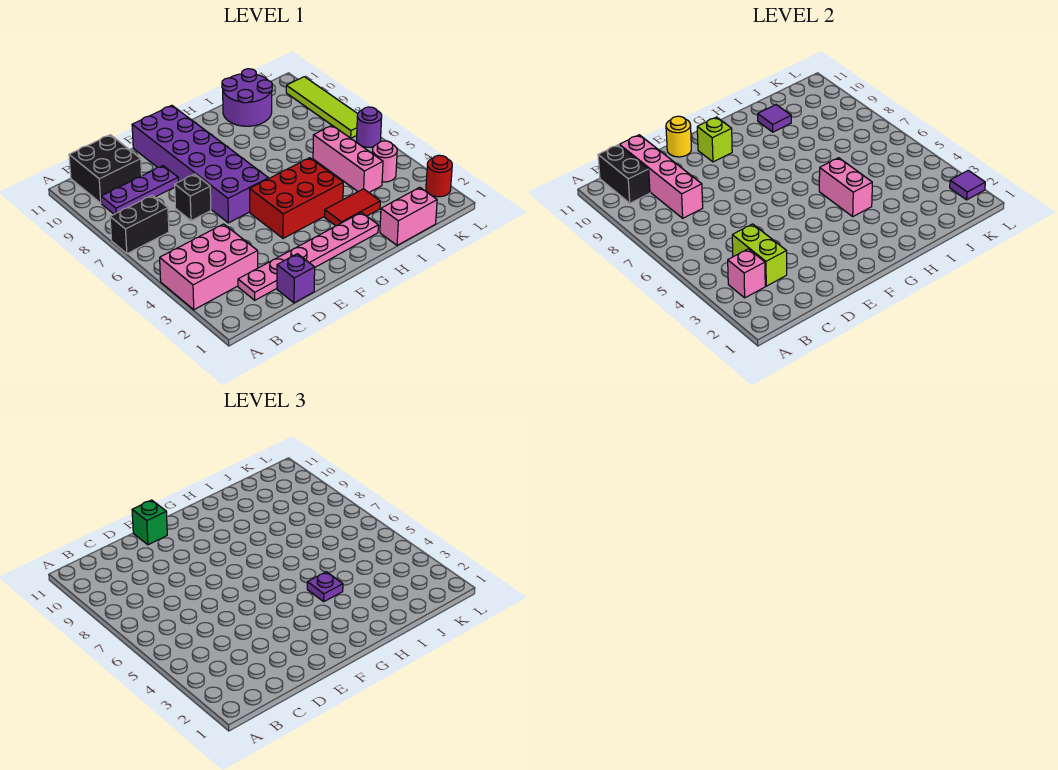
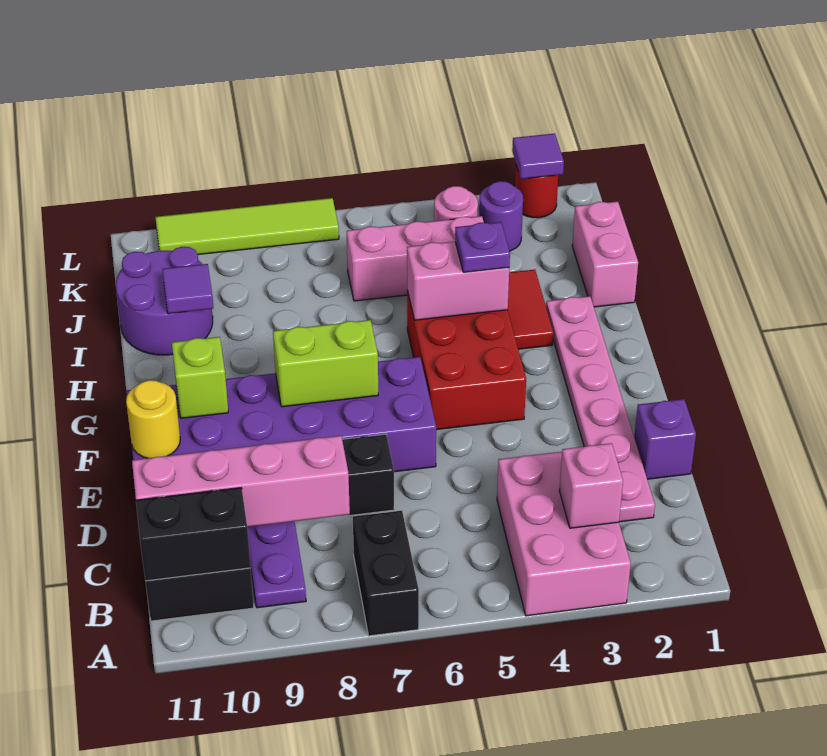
lime 1x2 brick [732,224,787,286] -> lime 1x2 brick moved to [273,320,378,407]
green 1x1 brick [132,500,167,545] -> none
purple 1x1 round brick [357,107,382,147] -> purple 1x1 round brick moved to [479,181,523,251]

